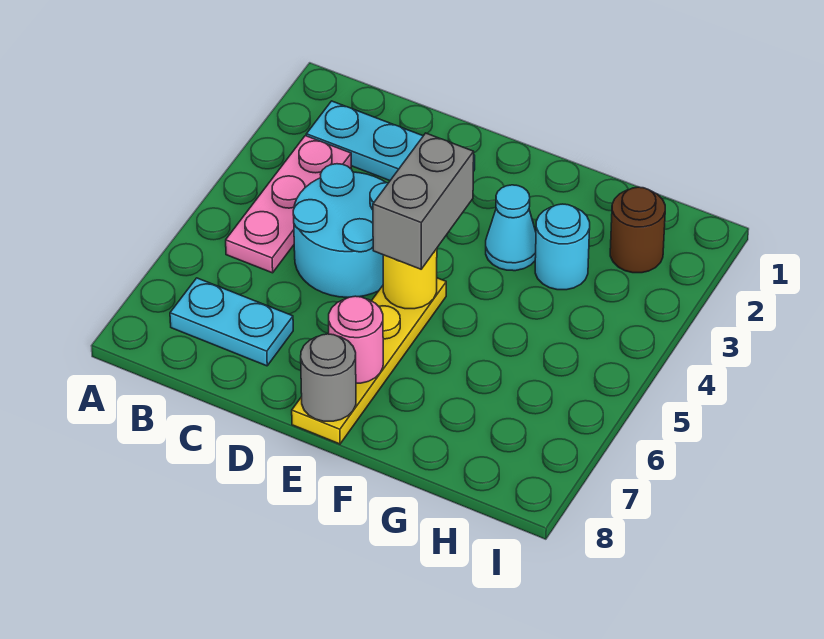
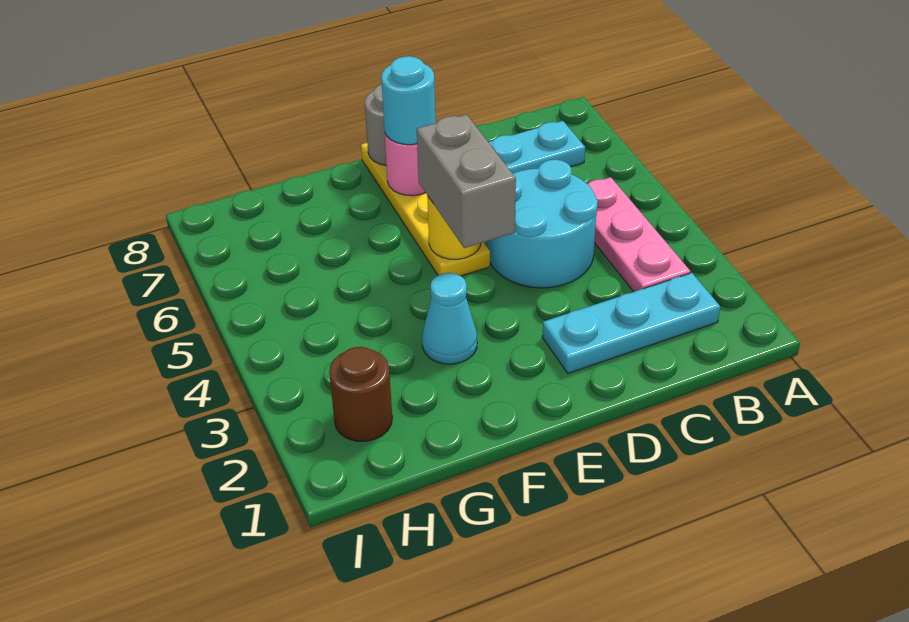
cyan 1x1 round brick [535,204,590,290] -> cyan 1x1 round brick moved to [381,56,435,145]

